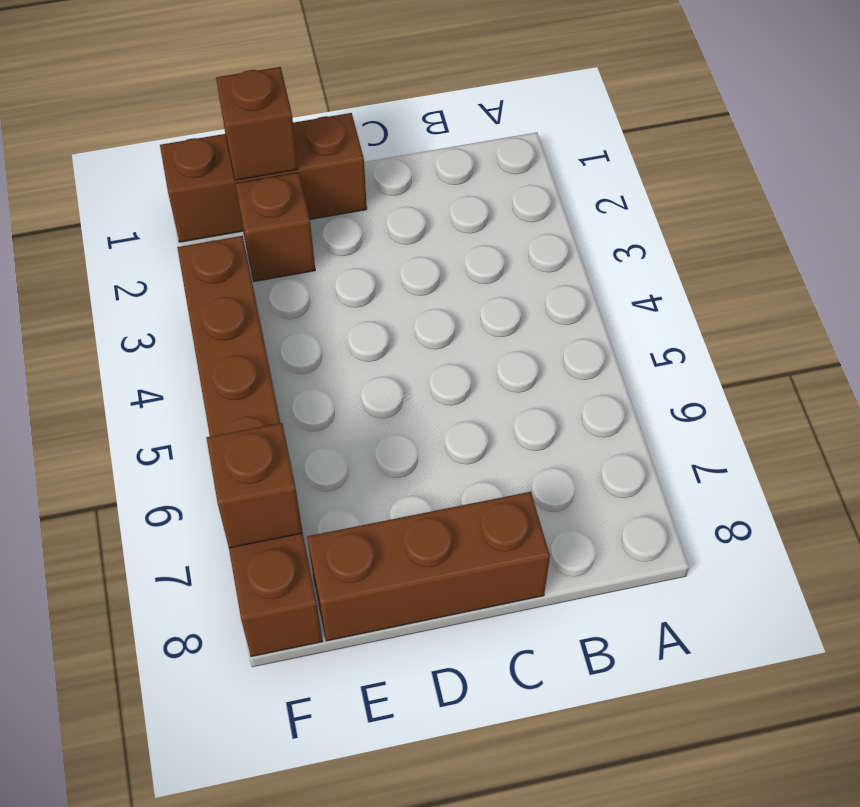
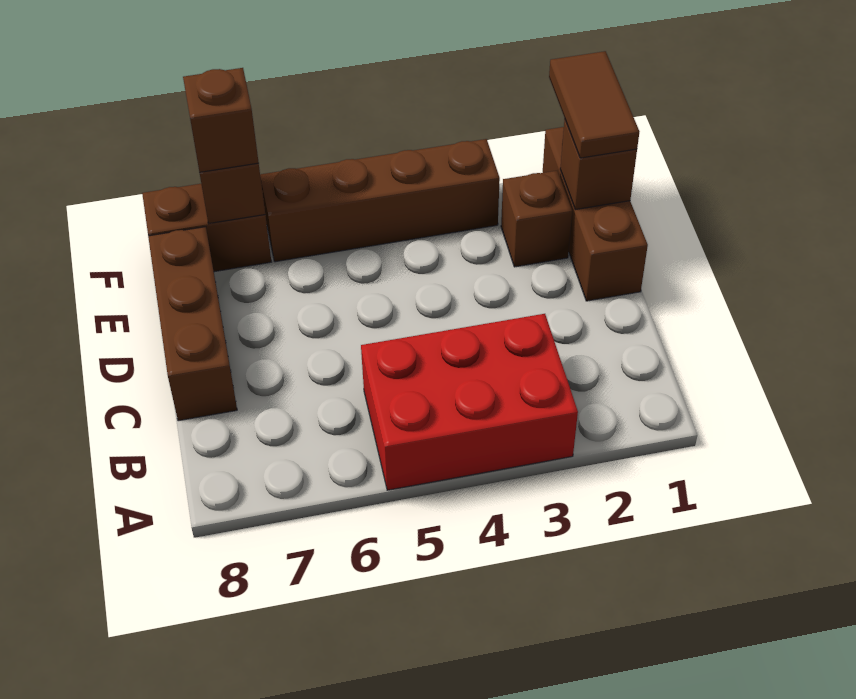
none -> red 2x3 brick [361,314,578,490]
none -> brown 1x2 tile [549,51,639,158]
none -> brown 1x1 brick [183,68,259,172]

